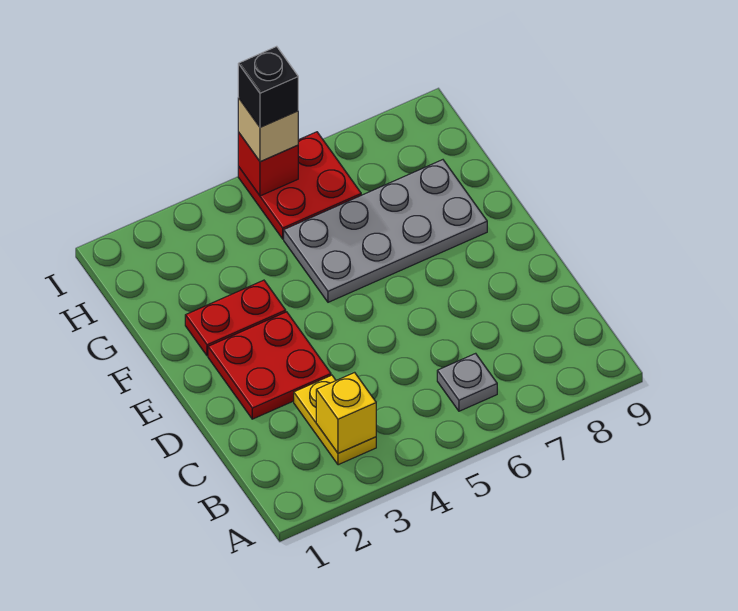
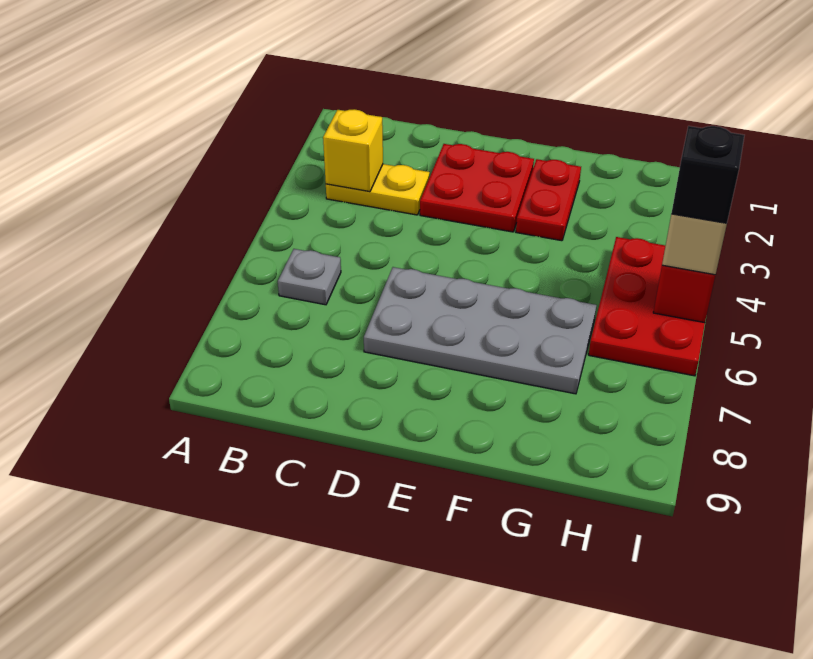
grey 2x4 plate [284,160,487,302] -> grey 2x4 plate turned to [364,267,597,394]
red 2x2 plate [238,132,361,239] -> red 2x3 plate [589,237,705,376]

